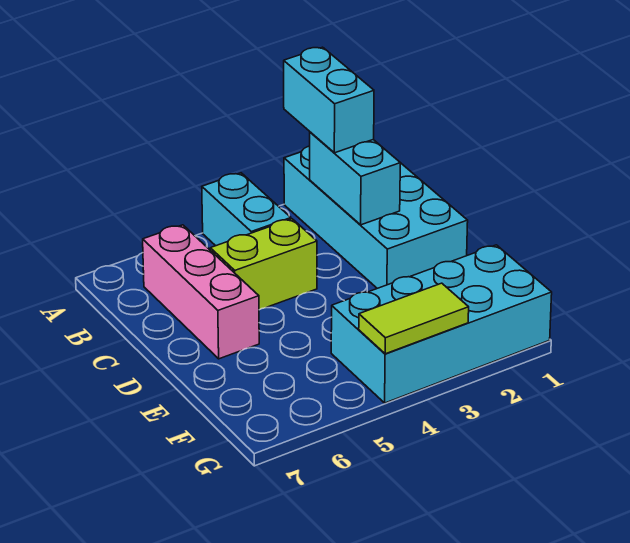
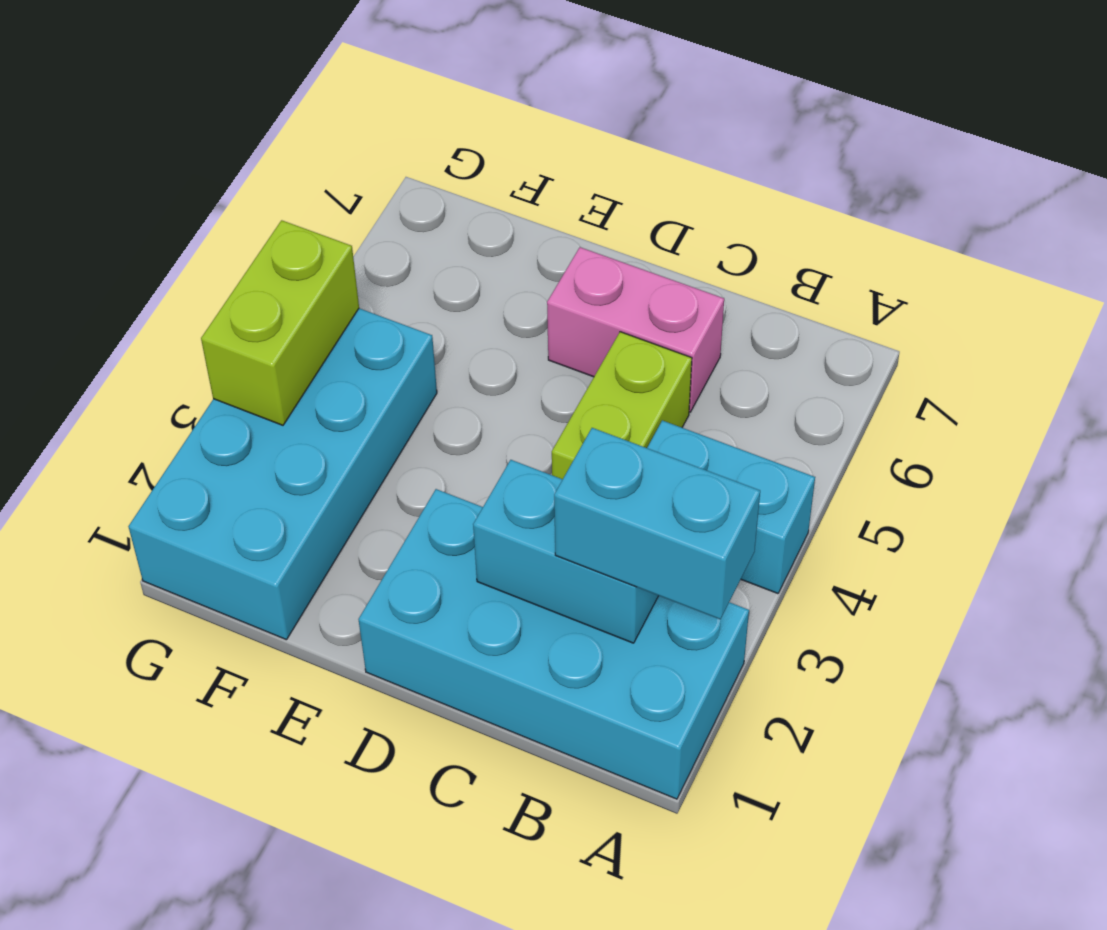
pink 1x3 brick [143,225,259,359] -> pink 1x2 brick [547,247,724,412]
lime 1x2 tile [359,283,469,354] -> lime 1x2 brick [201,220,359,425]

